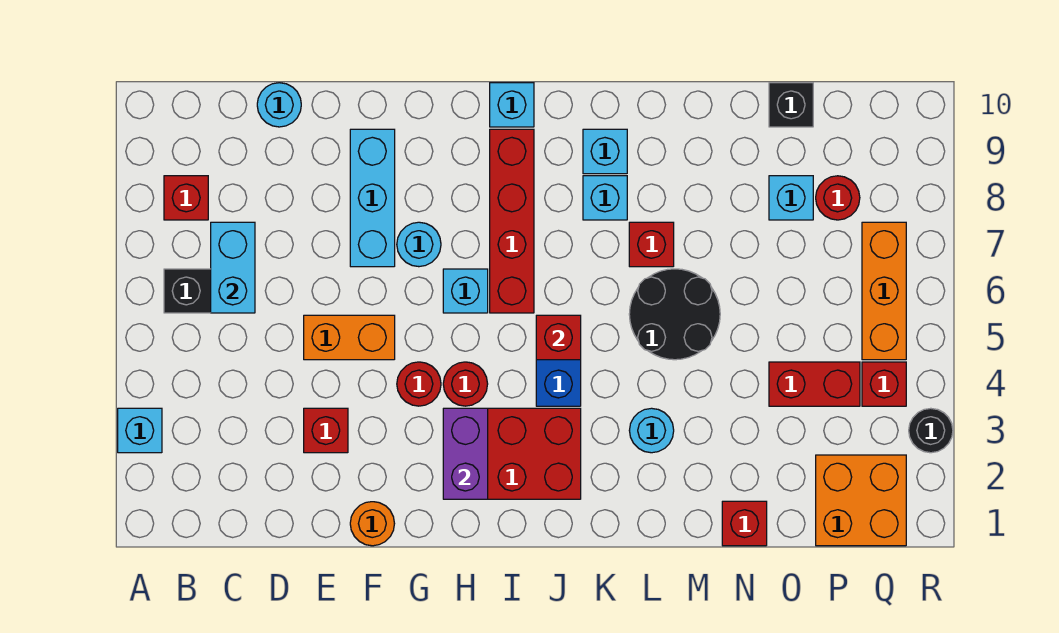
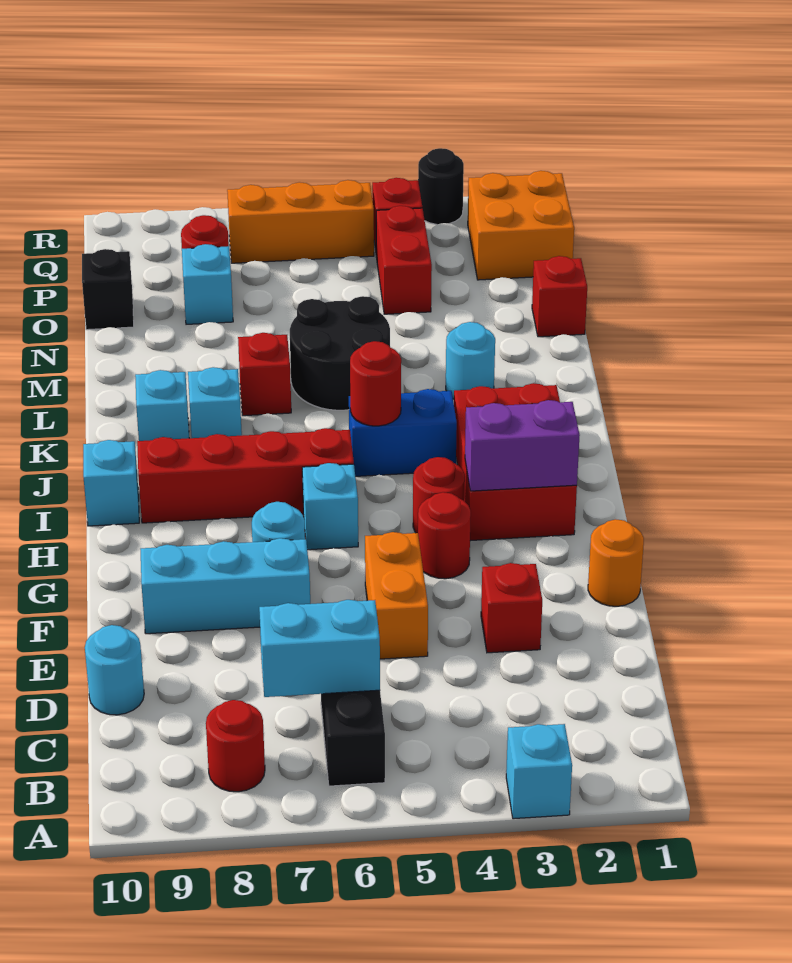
red 1x1 brick [164,176,208,220] -> red 1x1 round brick [206,700,265,792]
red 1x1 brick [536,315,581,360] -> red 1x1 round brick [350,341,401,426]

